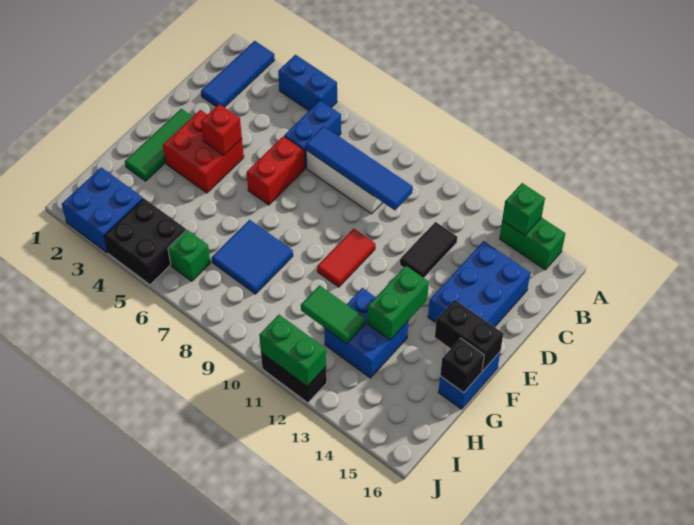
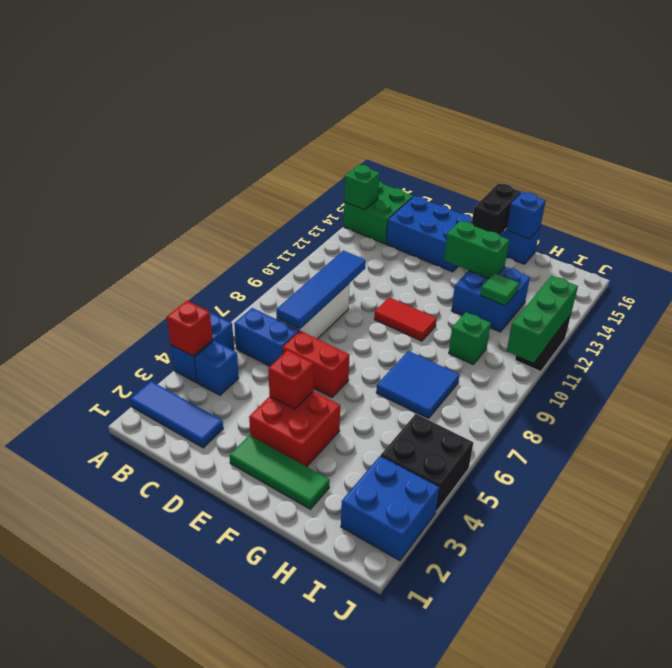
none -> red 1x1 brick [167,301,213,356]
green 1x2 brick [500,217,565,270] -> green 2x2 brick [344,181,413,244]
none -> blue 1x1 brick [194,341,239,395]
black 1x2 tile [400,222,457,278] -> none
black 1x1 brick [440,338,484,393] -> blue 1x1 brick [507,192,546,239]
green 1x2 tile [301,285,366,344] -> green 1x1 tile [480,273,519,306]
green 1x1 brick [168,230,210,281] -> green 1x1 brick moved to [449,312,491,364]
green 1x2 brick [259,315,326,386] -> green 1x3 brick [507,276,578,363]

